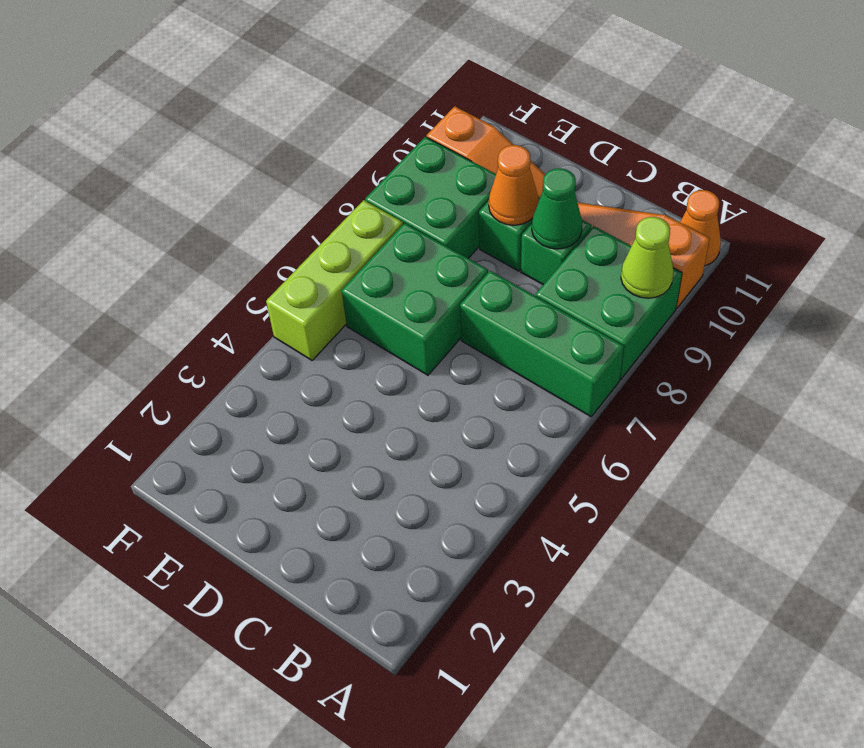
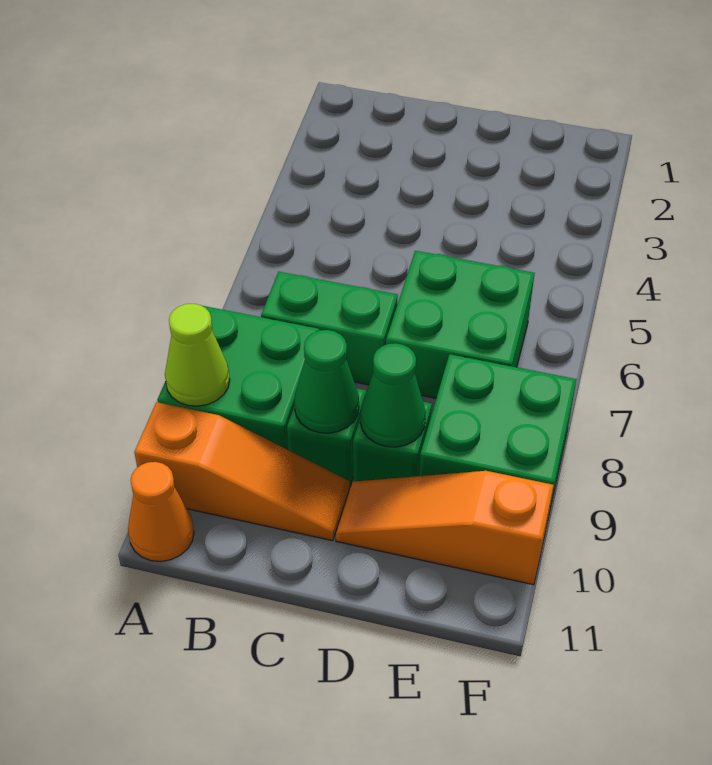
green 1x3 brick [460,271,624,417] -> green 1x2 brick [261,272,398,385]
orange 1x1 cone [489,145,539,225] -> green 1x1 cone [360,343,426,447]
lime 1x3 brick [266,200,403,360] -> none

